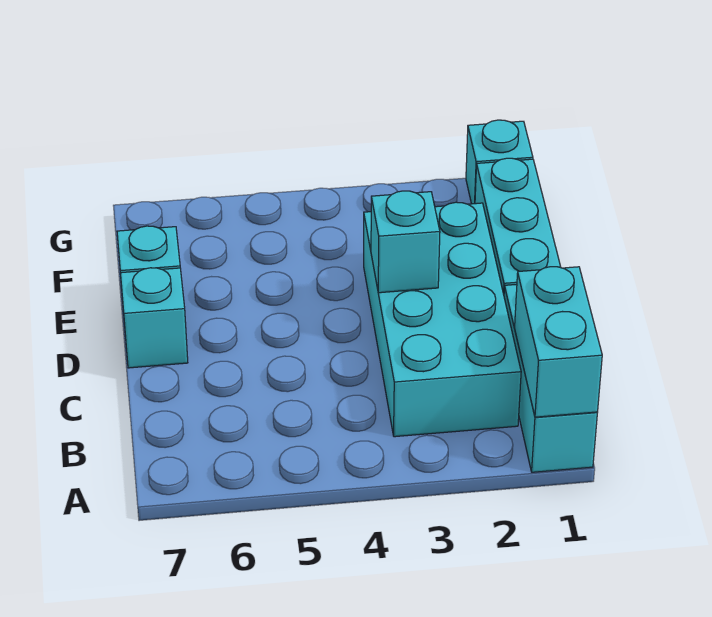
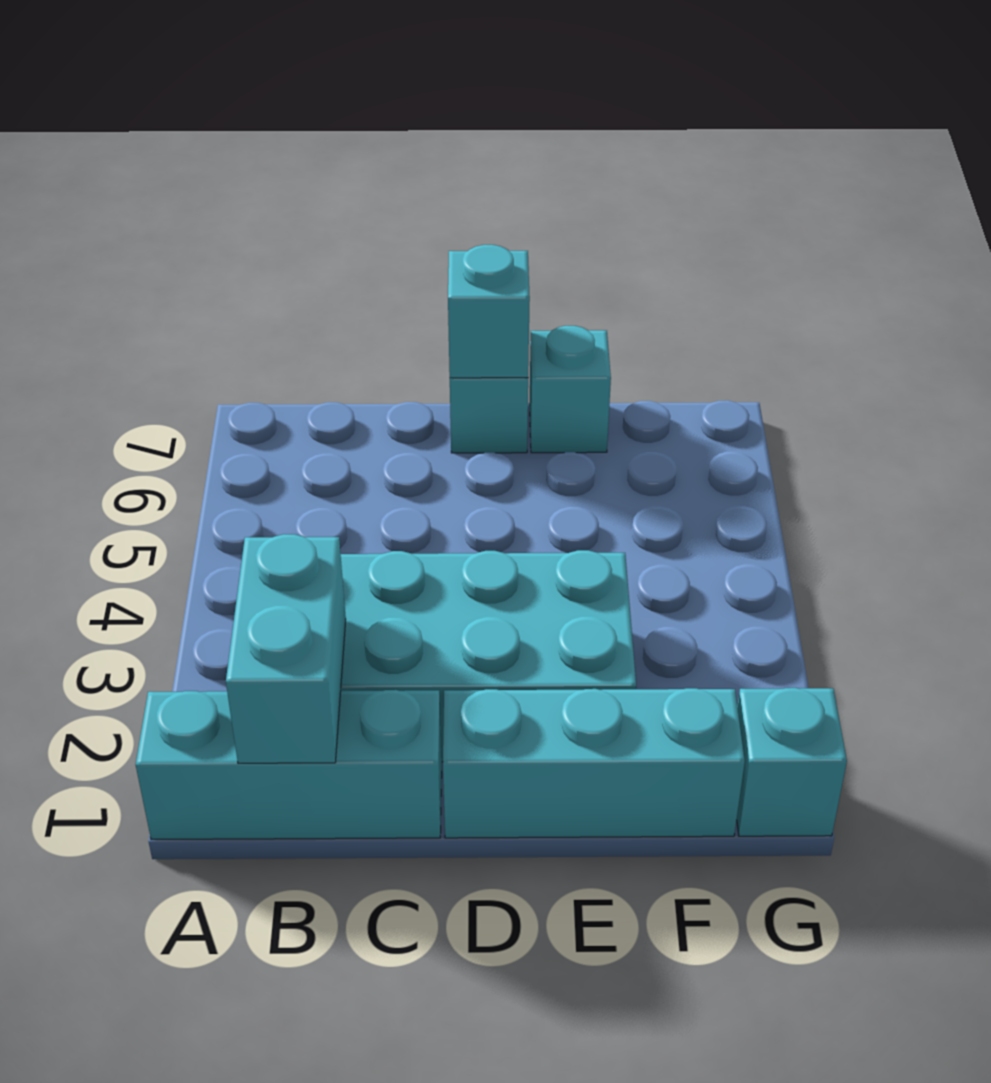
cyan 1x2 brick [515,267,602,417] -> cyan 1x2 brick turned to [226,534,346,763]
cyan 1x1 brick [371,191,440,293] -> cyan 1x1 brick moved to [448,245,530,378]

